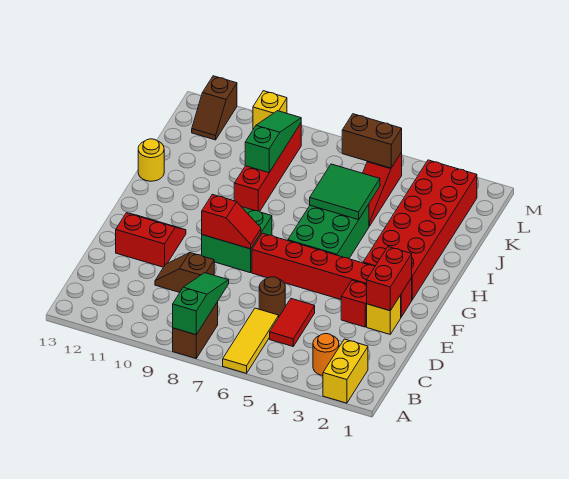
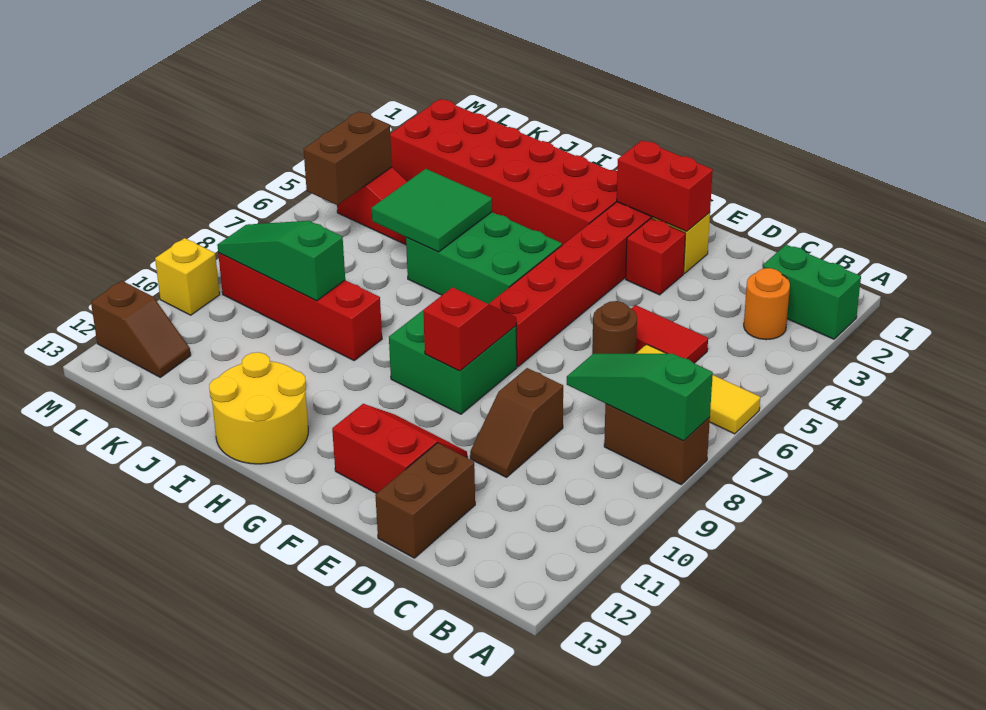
yellow 1x2 brick [323,339,368,403] -> green 1x2 brick [763,245,861,339]
none -> brown 1x2 brick [375,443,475,558]
red 2x2 slope [116,213,186,267] -> red 2x2 slope turned to [332,404,467,494]
yellow 1x1 round brick [138,139,164,181] -> yellow 2x2 round brick [209,352,308,464]

